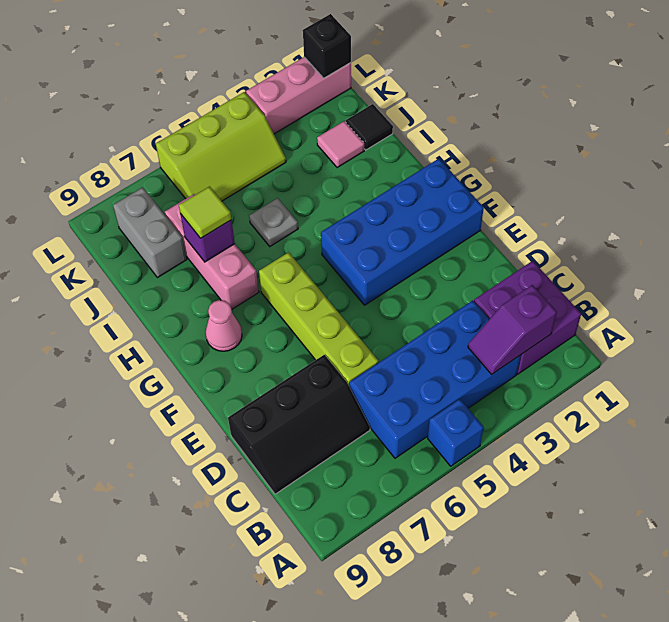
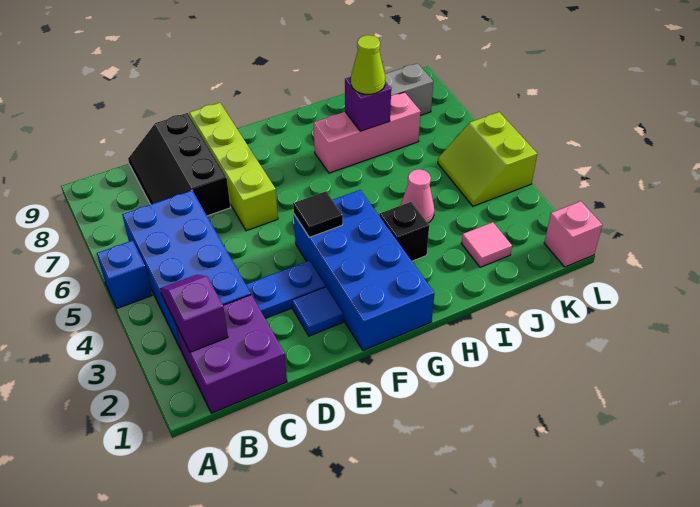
none -> blue 1x2 plate [246,261,325,319]
lime 1x4 brick [259,252,378,385] -> lime 1x4 brick turned to [189,103,278,231]
none -> blue 1x1 tile [292,287,343,336]
pink 1x1 cone [206,300,242,351] -> pink 1x1 cone moved to [400,169,434,223]
grey 1x1 plate [249,198,298,246] -> none
lime 1x1 tile [179,187,231,238] -> lime 1x1 cone [351,35,385,94]
black 1x1 tile [346,104,393,150] -> black 1x1 tile moved to [293,191,343,237]
lime 2x3 slope [156,92,286,201] -> lime 2x2 slope [438,112,537,206]
pink 1x3 brick [246,57,351,134] -> pink 1x1 brick [544,201,602,267]
black 1x1 brick [303,14,351,78] -> black 1x1 brick moved to [379,202,429,261]

